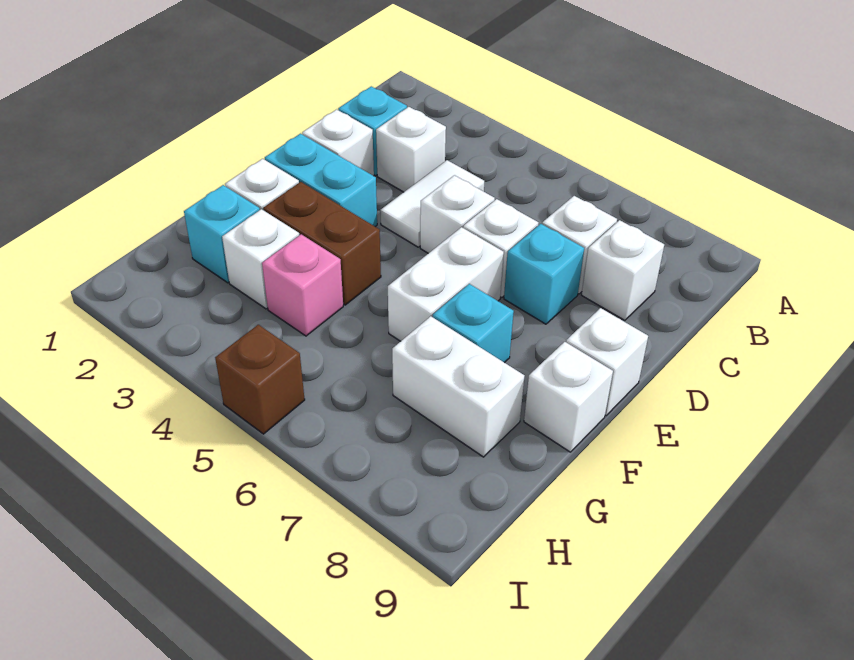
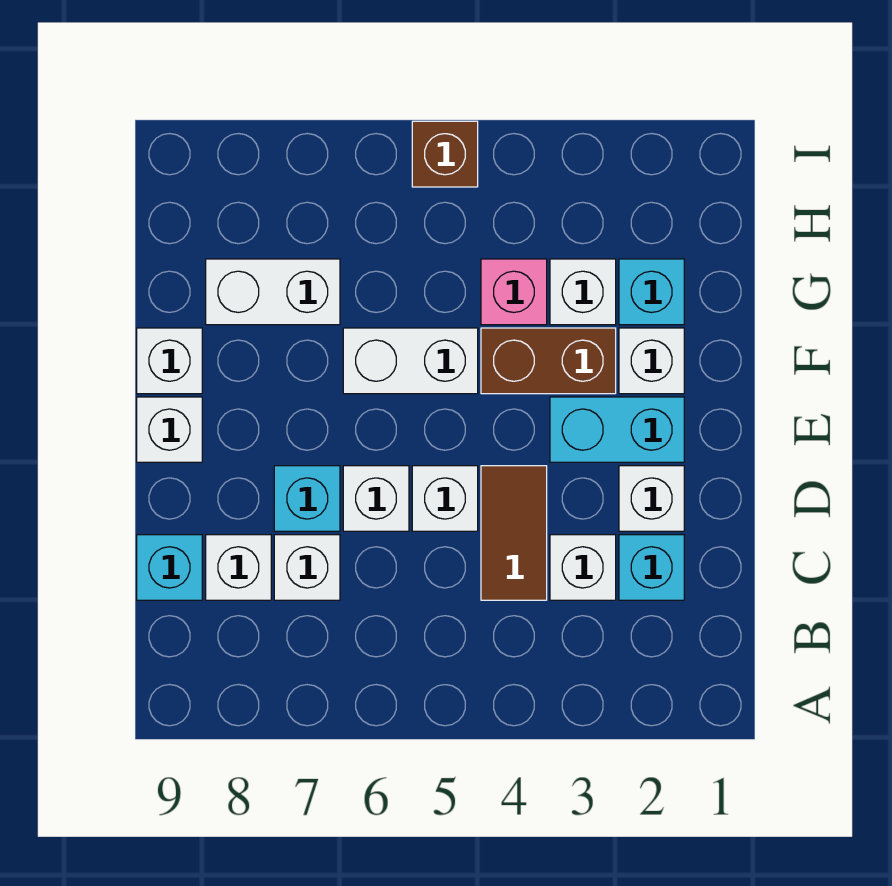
white 1x2 tile [380,160,484,247] -> brown 1x2 tile [481,466,547,600]
white 1x2 brick [388,227,504,341] -> white 1x2 brick turned to [343,328,478,394]
cyan 1x1 brick [433,284,514,363] -> cyan 1x1 brick moved to [137,535,202,600]

